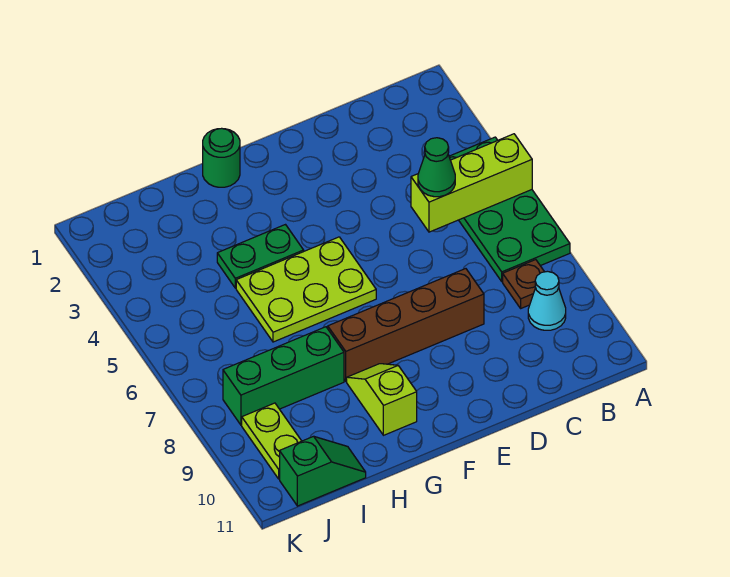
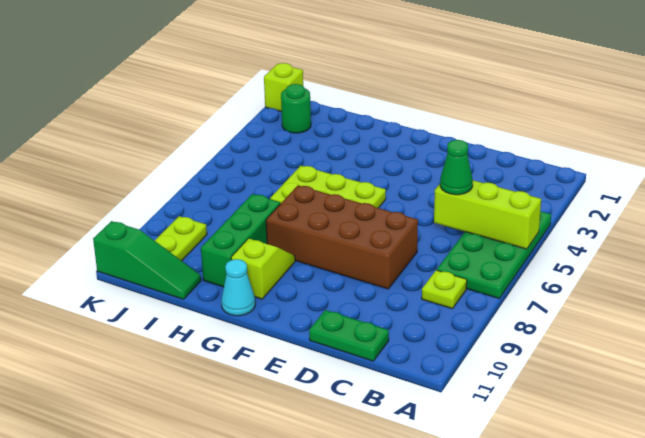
brown 1x1 plate [503,260,544,308] -> lime 1x1 plate [422,270,467,309]
cyan 1x1 cone [528,271,566,330] -> cyan 1x1 cone moved to [221,259,255,316]
brown 1x4 brick [328,269,484,381] -> brown 2x4 brick [266,185,418,289]
green 1x1 round brick [203,128,240,187] -> green 1x1 round brick moved to [281,84,311,133]
green 1x2 plate [217,225,304,288] -> green 1x2 plate moved to [309,310,389,361]
green 1x3 brick [223,327,344,425] -> green 1x3 brick turned to [201,194,280,287]
green 1x2 slope [280,436,366,506] -> green 1x3 slope [93,221,201,299]
none -> lime 1x1 brick [264,63,303,112]

